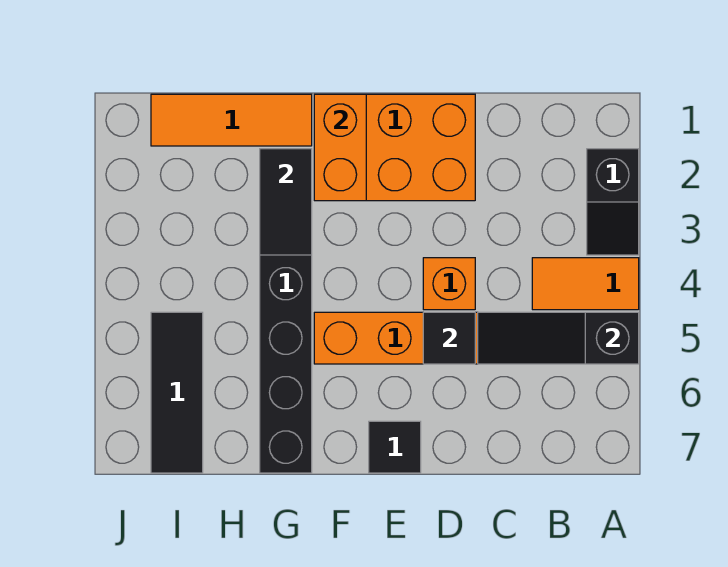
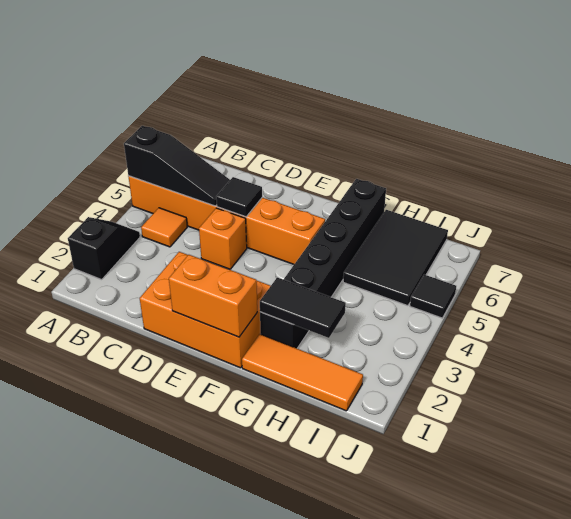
orange 1x2 tile [532,258,639,310] -> orange 1x1 tile [141,208,187,247]
black 1x1 tile [369,421,421,473] -> black 1x1 tile moved to [410,275,456,318]
orange 1x2 brick [314,94,366,201] -> orange 1x2 brick turned to [169,255,257,337]
black 1x2 tile [260,149,312,255] -> black 1x2 tile turned to [260,277,346,338]
black 1x3 tile [151,312,203,473] -> black 2x3 tile [343,210,448,306]

